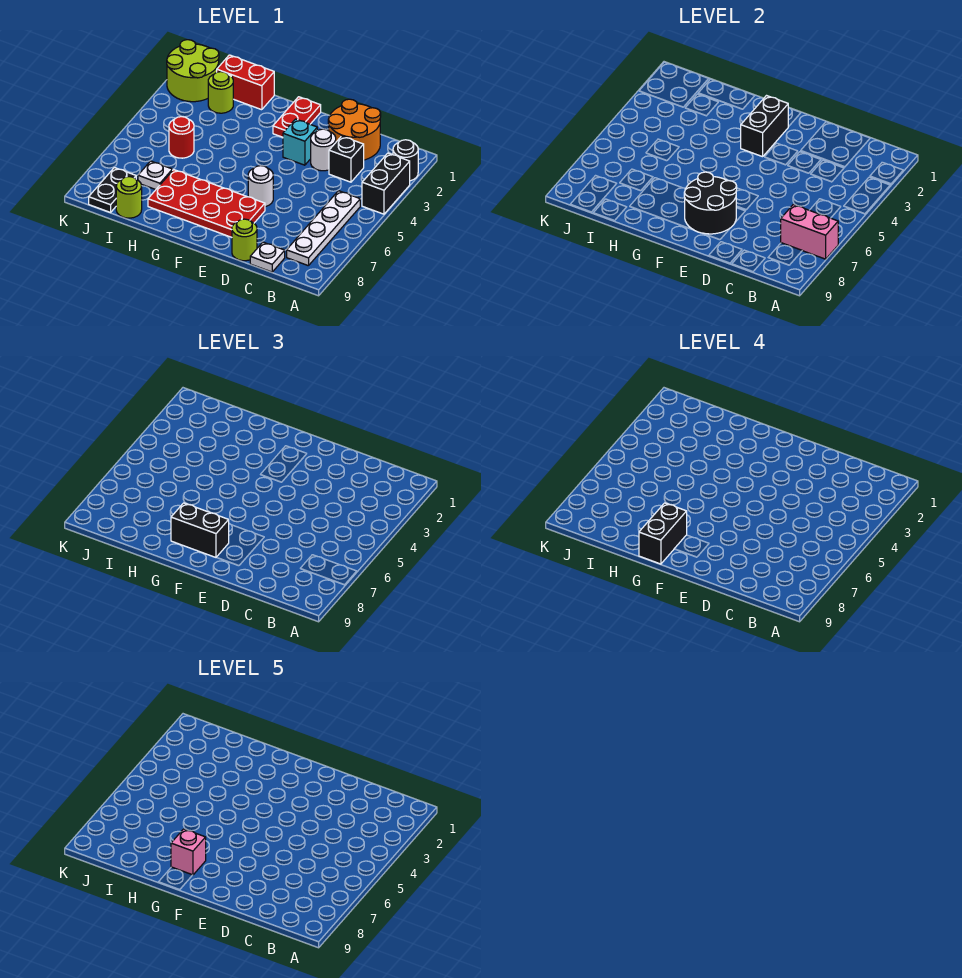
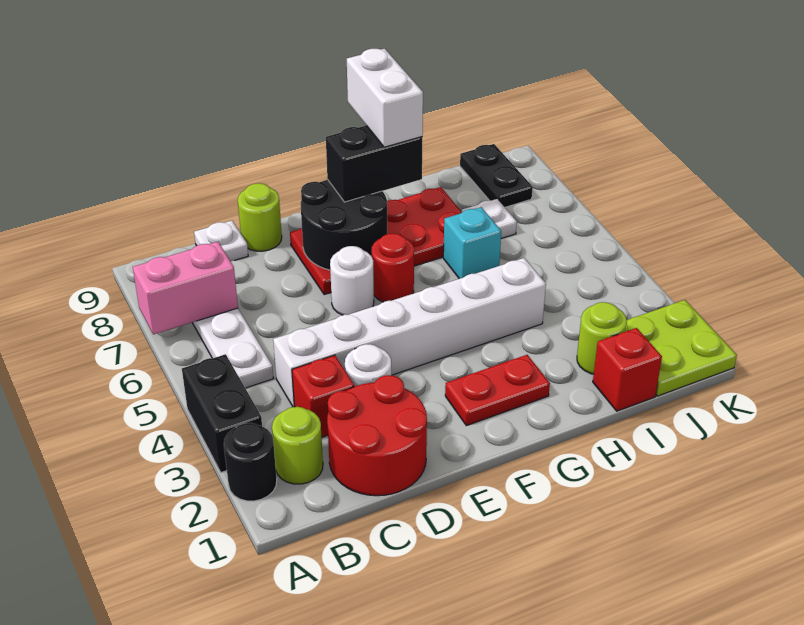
orange 2x2 round brick [328,99,381,160] -> red 2x2 round brick [327,375,427,496]
black 1x1 brick [329,136,364,182] -> red 1x1 brick [292,355,354,437]
none -> white 1x6 brick [273,258,546,407]
cyan 1x1 brick [283,119,317,165] -> cyan 1x1 brick moved to [443,207,501,279]
red 1x2 plate [273,97,321,137] -> red 1x2 plate turned to [445,355,550,426]
black 1x2 brick [741,96,788,157] -> none
black 1x2 brick [639,503,687,564] -> white 1x2 brick [347,49,423,147]
pink 1x1 brick [171,829,206,875] -> none
red 1x2 brick [217,55,274,110] -> red 1x1 brick [593,328,662,411]
red 1x1 round brick [169,117,194,158] -> red 1x1 round brick moved to [371,233,414,302]
lime 1x1 round brick [116,177,142,218] -> lime 1x1 round brick moved to [272,407,323,484]
lime 2x2 round brick [167,40,219,102] -> lime 2x2 plate [625,300,737,396]

